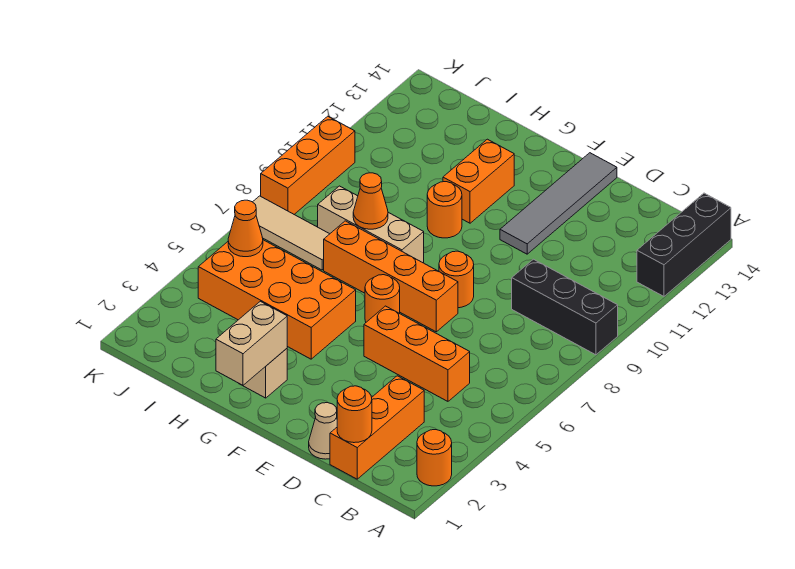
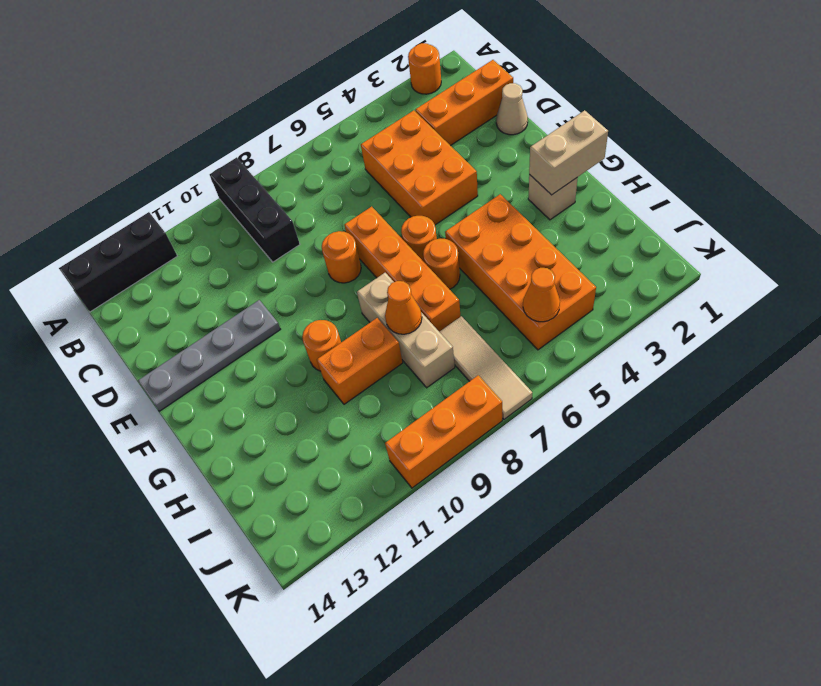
orange 1x1 round brick [337,386,372,443] -> orange 1x1 round brick moved to [423,239,460,289]
orange 1x3 brick [364,306,470,401] -> orange 2x3 brick [361,110,478,225]
grey 1x4 tile [500,153,617,254] -> grey 1x4 plate [138,300,281,411]
orange 1x2 brick [443,139,514,223] -> orange 1x2 brick moved to [317,318,403,404]

